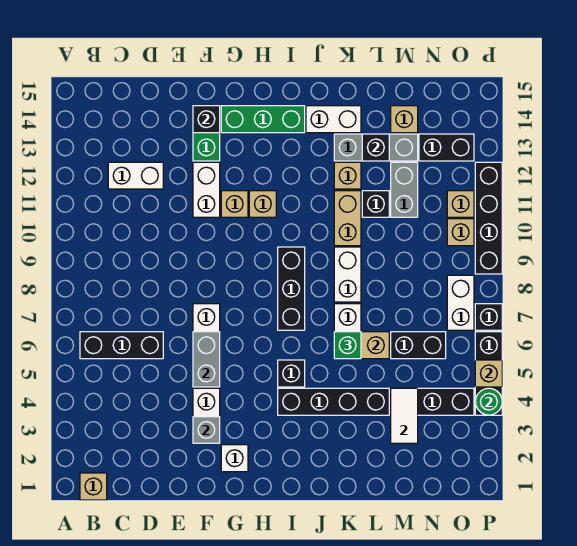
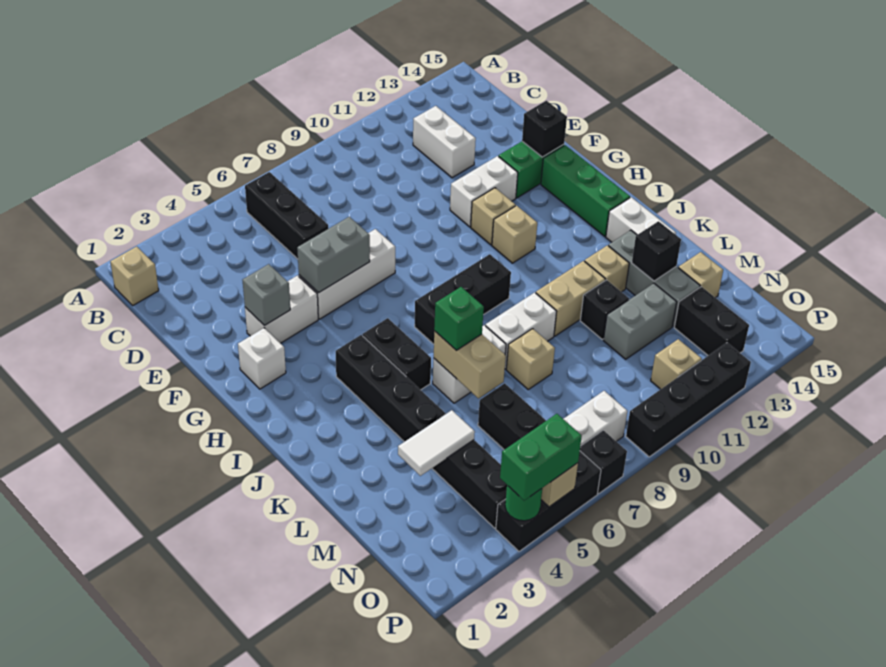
black 1x1 brick [278,360,305,387] -> black 1x2 brick [362,318,431,390]
tan 1x1 brick [447,219,474,246] -> tan 1x1 brick moved to [506,329,555,389]
none -> green 1x2 brick [500,414,582,501]

